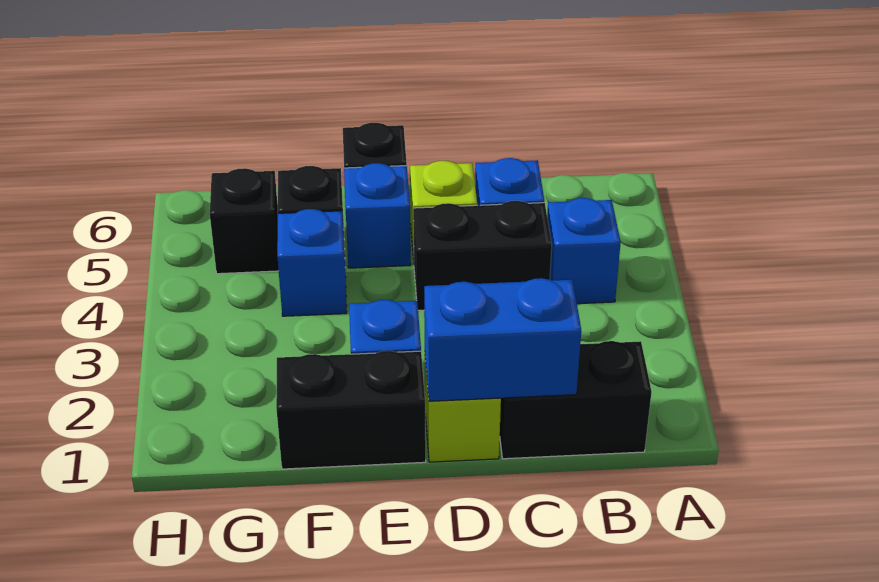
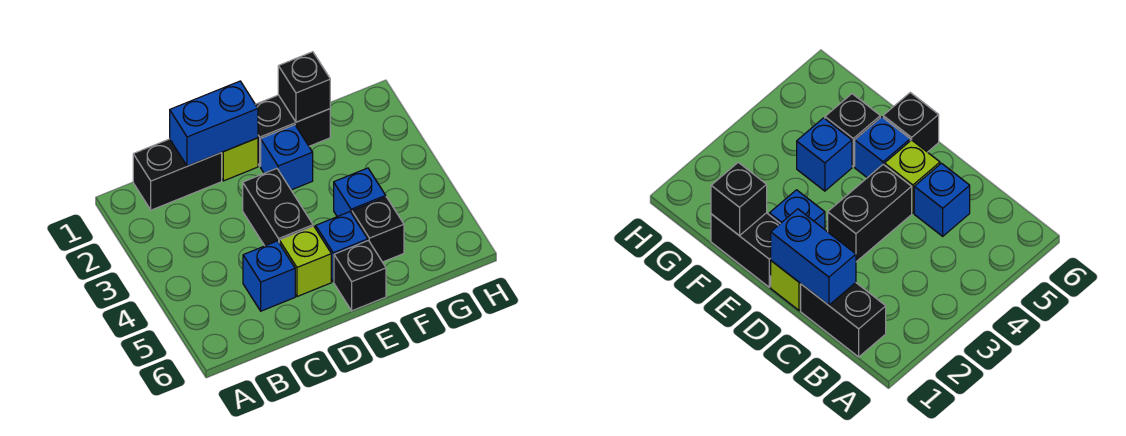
blue 1x1 brick [547,198,621,304] -> none
black 1x2 brick [413,201,552,310] -> black 1x2 brick turned to [243,169,313,246]
black 1x1 brick [210,168,279,274] -> black 1x1 brick moved to [278,52,330,122]

